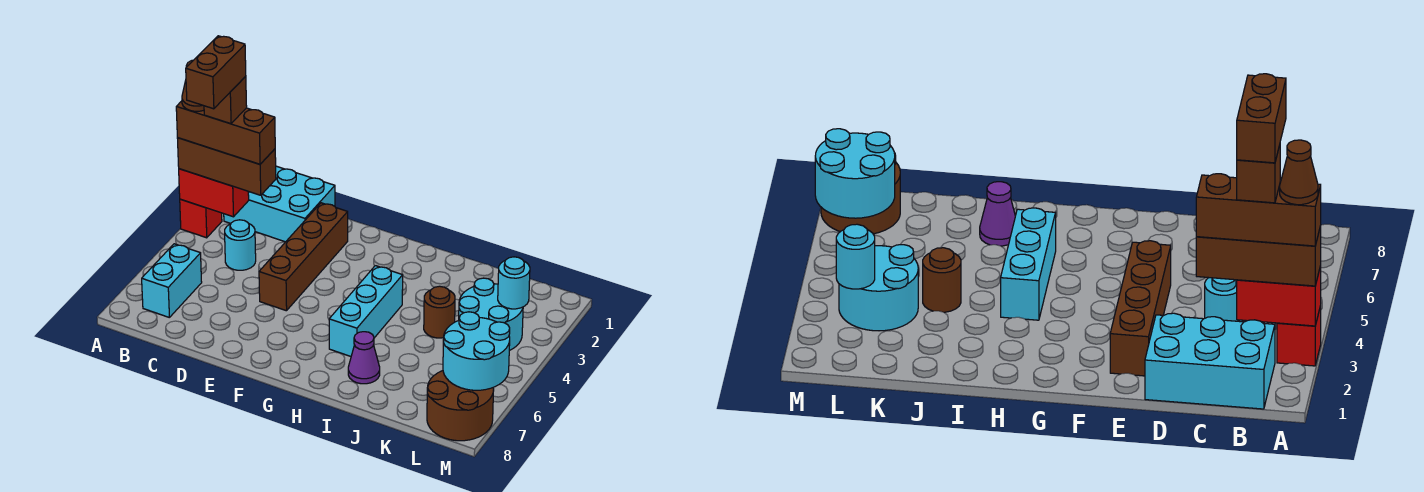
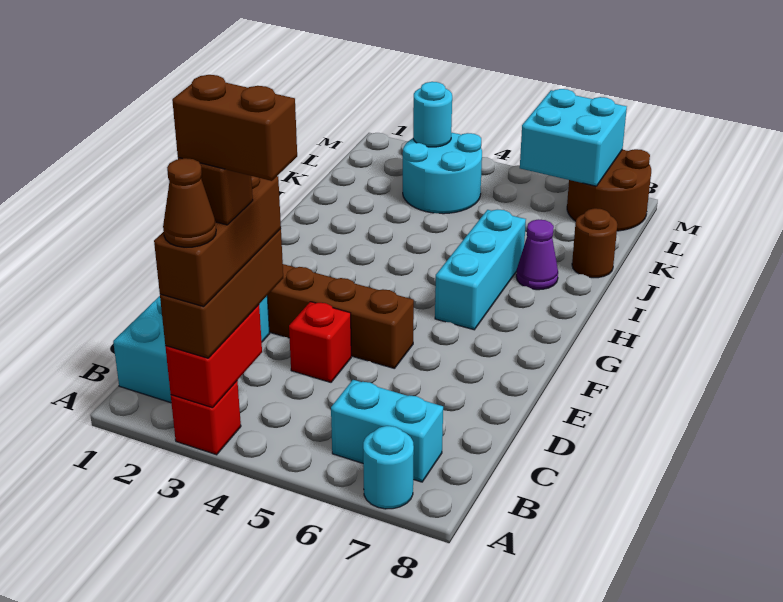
cyan 1x1 round brick [225,220,256,270] -> cyan 1x1 round brick moved to [363,426,414,509]
none -> red 1x1 brick [289,302,351,382]
cyan 1x3 brick [329,266,403,356] -> cyan 1x3 brick turned to [435,210,526,330]
brown 1x1 round brick [424,286,455,338] -> brown 1x1 round brick moved to [572,208,617,278]
cyan 2x2 round brick [443,312,510,390] -> cyan 2x2 brick [520,89,627,186]

